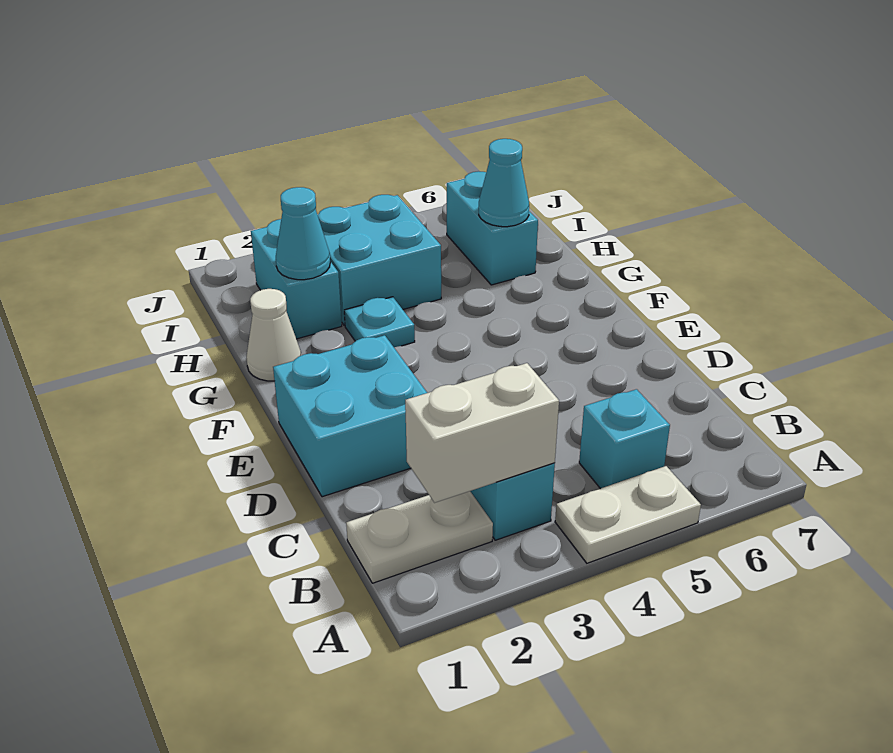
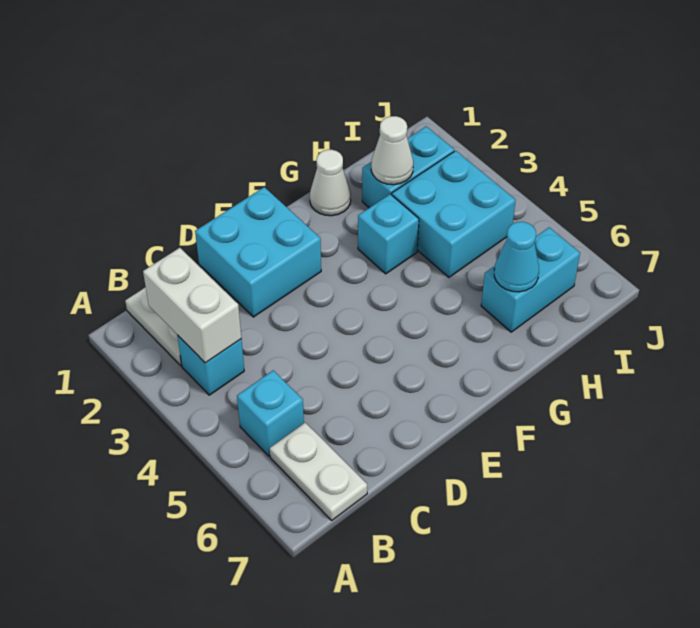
white 1x2 plate [555,466,701,563] -> white 1x2 plate moved to [270,423,367,520]
cyan 1x1 plate [344,297,415,347] -> cyan 1x1 brick [358,194,419,274]
cyan 1x1 cone [276,187,330,280] -> white 1x1 cone [371,116,413,185]

